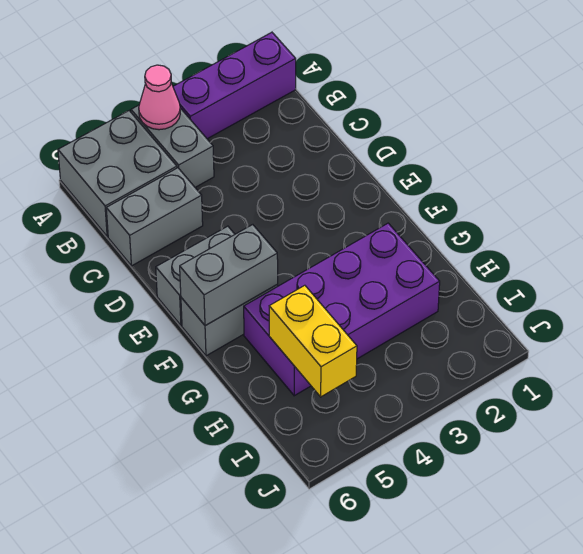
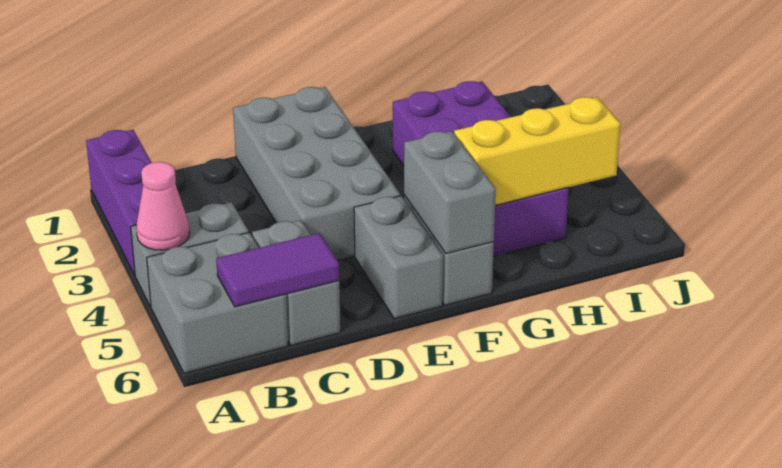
none -> purple 1x2 tile [216,233,339,307]
none -> grey 2x4 brick [233,87,401,261]
yellow 1x2 brick [269,285,357,397] -> yellow 1x3 brick [454,97,621,205]

